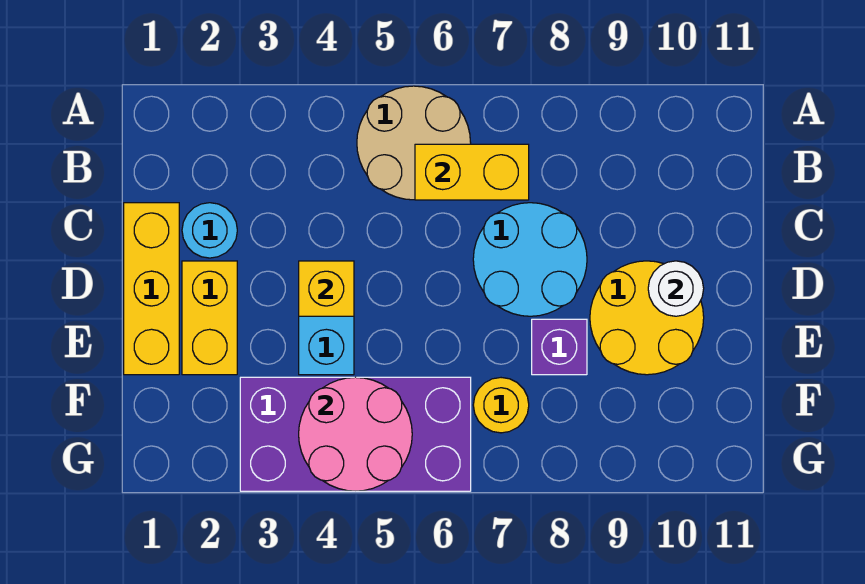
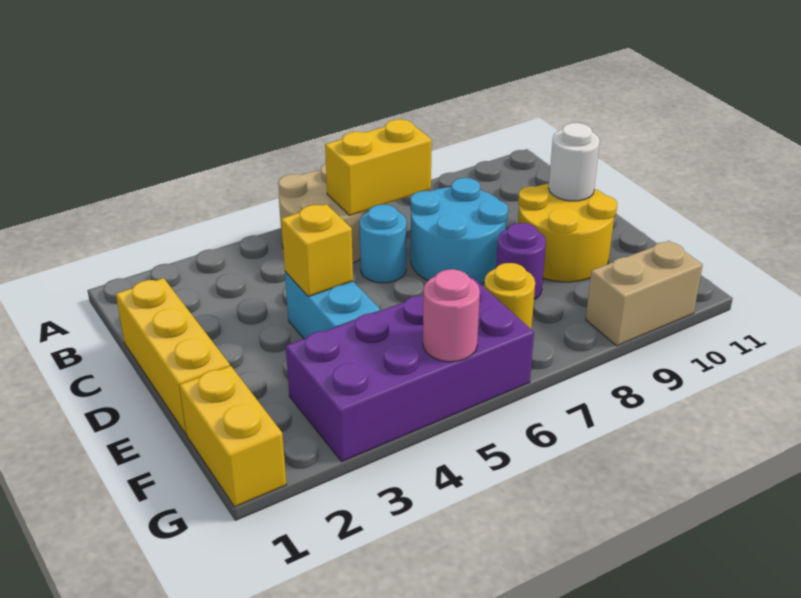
cyan 1x1 round brick [182,203,237,258] -> cyan 1x1 round brick moved to [359,205,406,283]
yellow 1x2 brick [182,261,237,375] -> yellow 1x2 brick moved to [179,366,287,507]
purple 1x1 brick [532,319,587,375] -> purple 1x1 round brick [496,223,546,299]
pink 2x2 round brick [299,377,412,491] -> pink 1x1 round brick [423,269,480,362]
none -> tan 1x2 brick [586,241,703,346]

